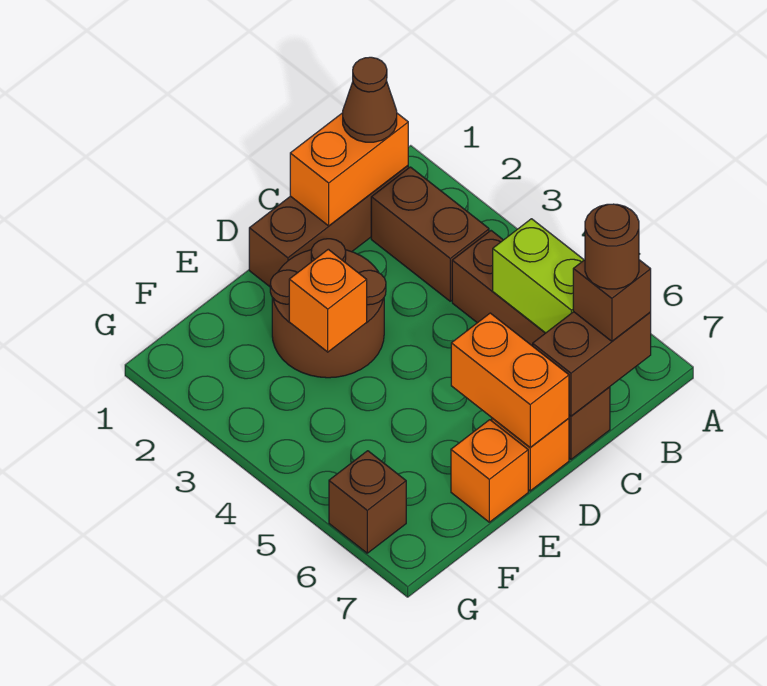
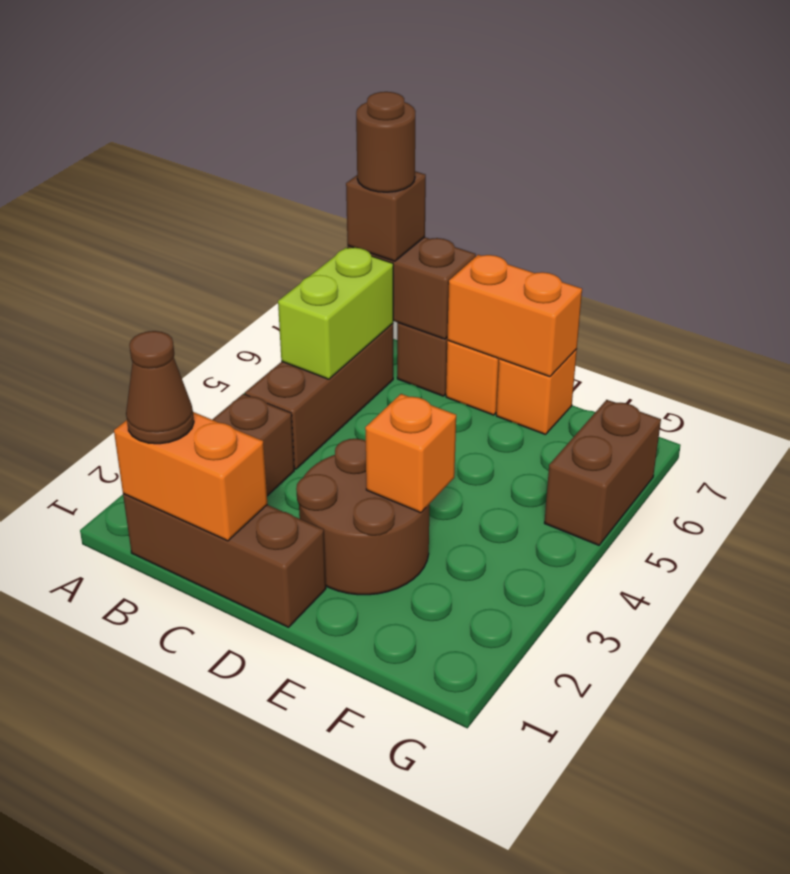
orange 1x2 brick [451,313,569,447] -> orange 1x2 brick turned to [447,255,582,377]
brown 1x1 brick [329,451,406,553] -> brown 1x2 brick [545,400,661,545]

